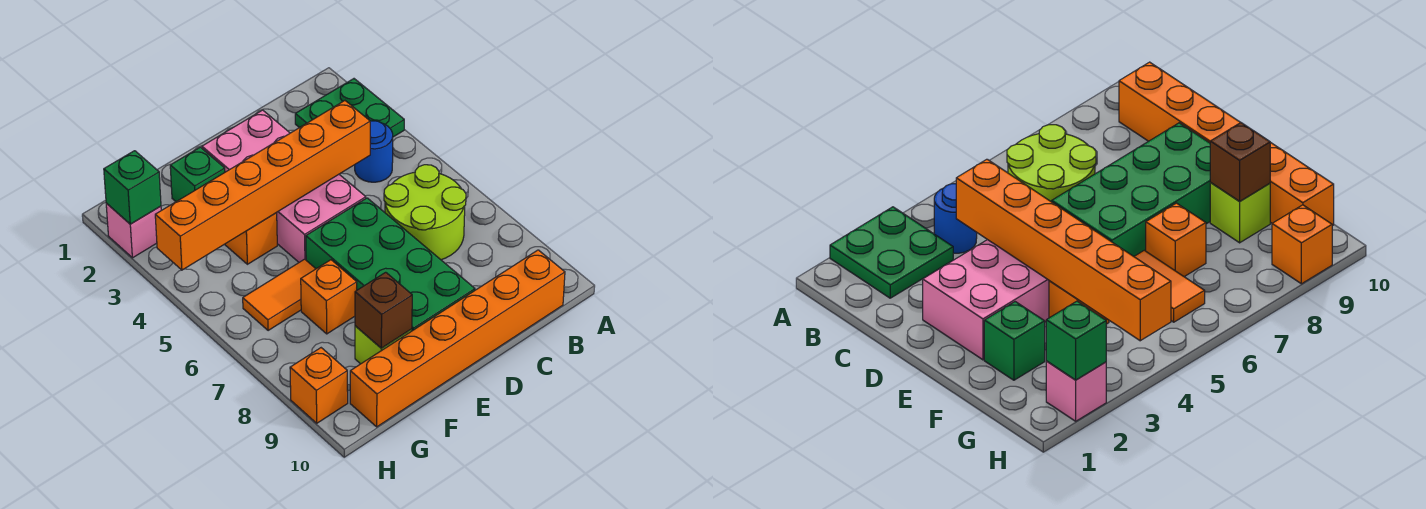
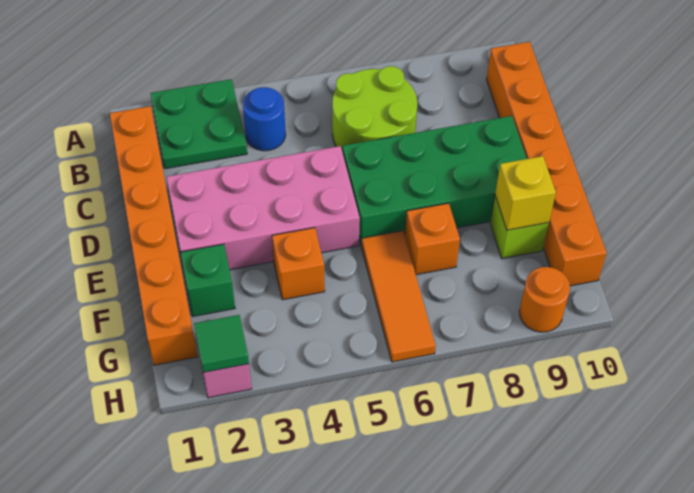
orange 1x6 brick [155,101,370,270] -> orange 1x6 brick moved to [110,106,197,365]
orange 1x2 tile [243,259,316,331] -> orange 1x3 tile [361,231,436,362]
brown 1x1 brick [355,272,412,348] -> yellow 1x1 brick [495,156,556,230]
green 1x1 brick [104,151,161,224] -> green 1x1 tile [194,315,249,372]
orange 1x1 brick [290,348,348,423] -> orange 1x1 round brick [519,267,570,332]

